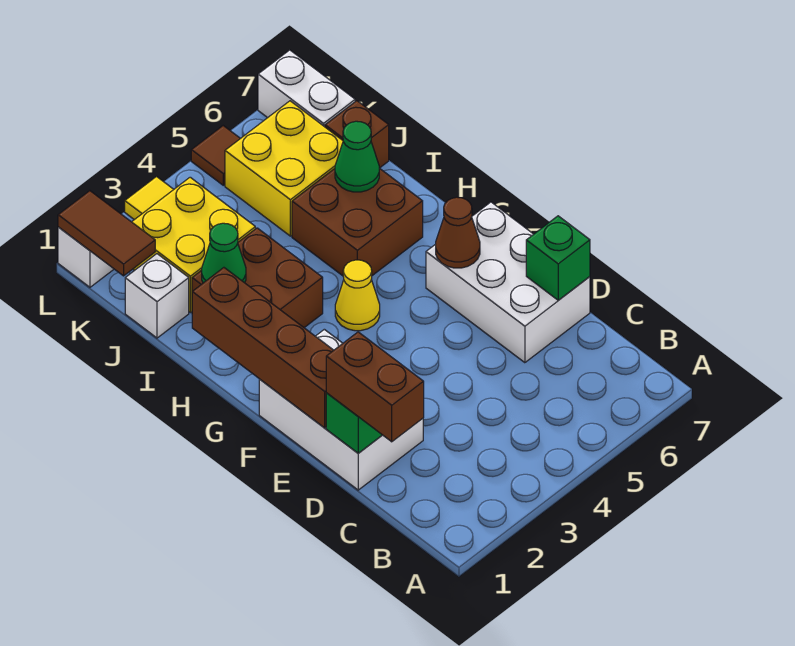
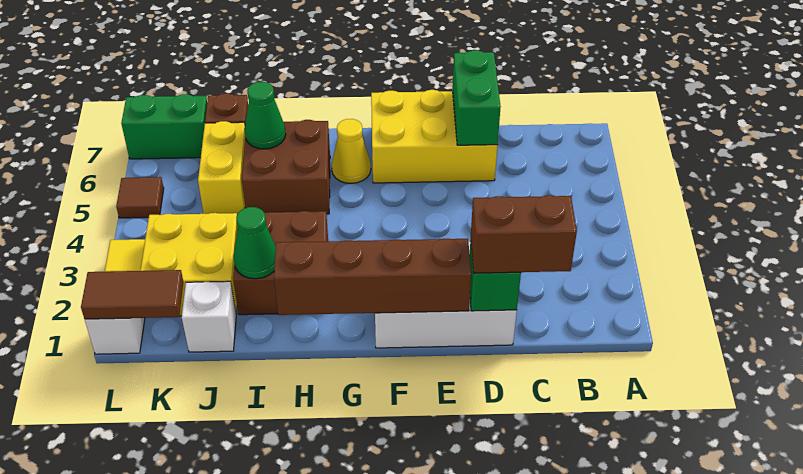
white 2x3 brick [426,202,590,363] -> yellow 2x3 brick [371,90,498,183]
green 1x1 brick [526,216,590,300] -> green 1x2 brick [453,50,501,145]
brown 1x1 cone [436,197,480,268] -> none
yellow 1x1 cone [335,260,380,331] -> yellow 1x1 cone moved to [332,119,371,183]
yellow 2x2 brick [225,101,343,236] -> yellow 1x2 brick [198,121,245,214]
white 1x2 brick [258,50,355,127] -> green 1x2 brick [121,94,207,159]

